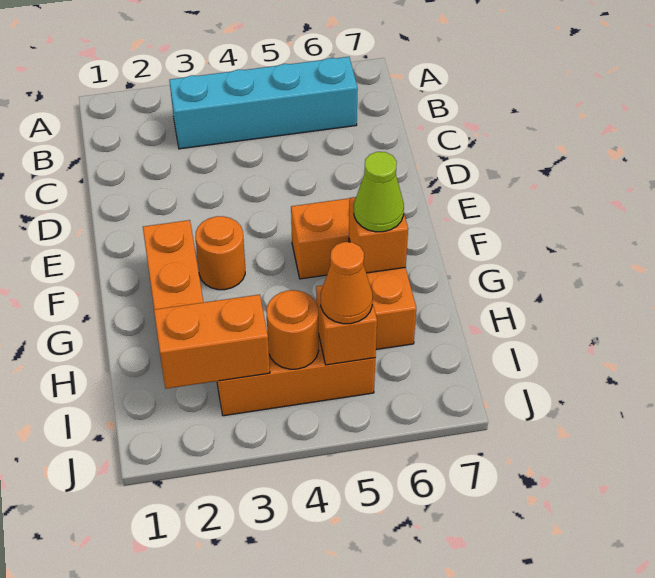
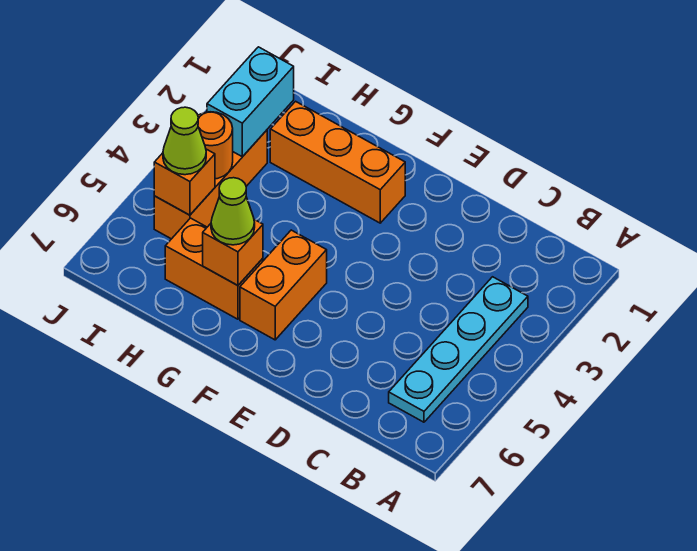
cyan 1x4 brick [169,57,358,149] -> cyan 1x4 plate [389,277,528,422]
orange 1x1 round brick [195,216,245,290] -> none
orange 1x2 brick [154,295,270,389] -> cyan 1x2 brick [207,47,294,157]
orange 1x1 cone [321,242,373,324] -> lime 1x1 cone [163,107,206,175]

